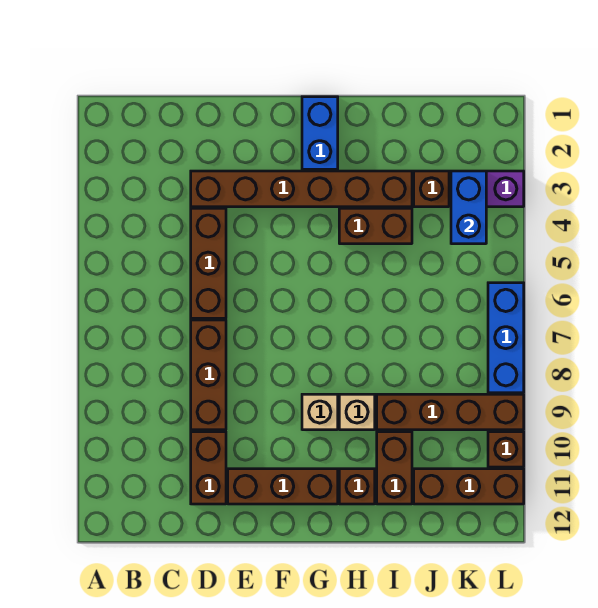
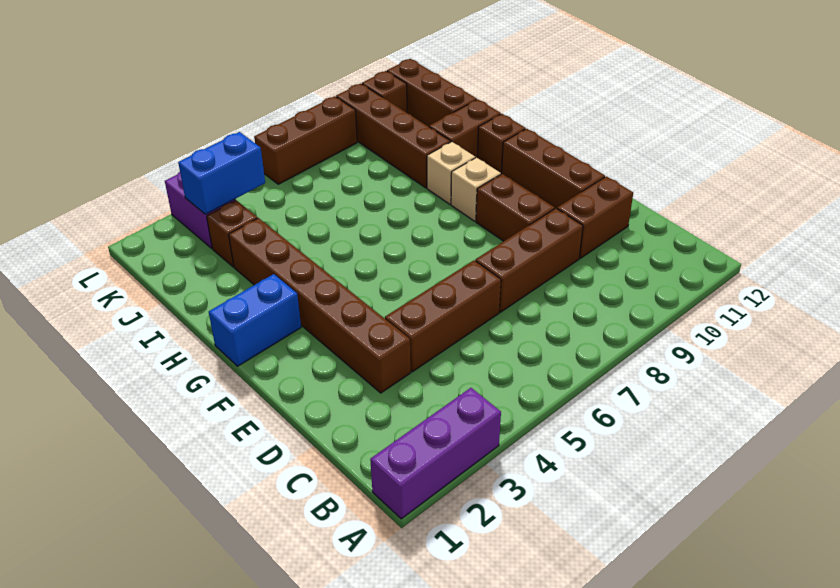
none -> purple 1x3 brick [370,388,501,519]
brown 1x2 brick [339,208,412,244] -> brown 1x2 brick moved to [476,174,555,241]
blue 1x3 brick [488,283,524,393] -> brown 1x3 brick [254,96,357,184]

